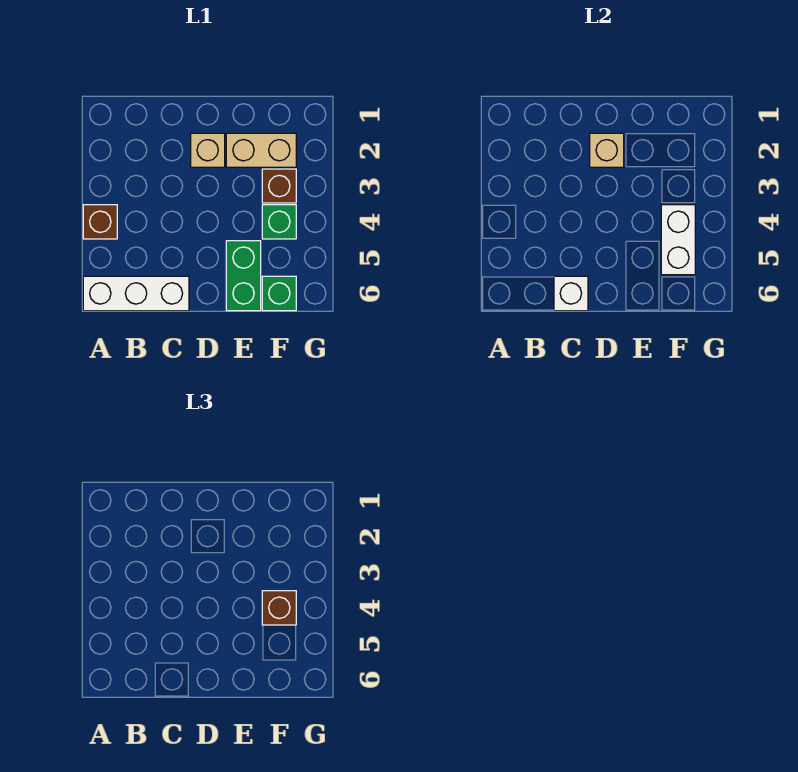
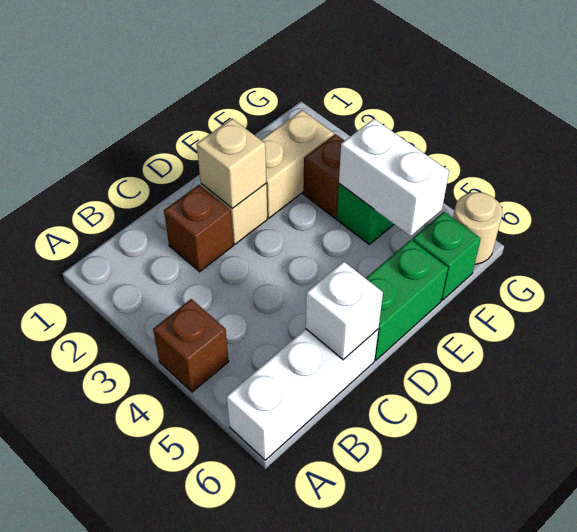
green 1x2 brick [226,241,261,311] -> green 1x2 brick turned to [366,240,448,360]
brown 1x1 brick [262,591,296,625] -> brown 1x1 brick moved to [164,185,233,272]
none -> tan 1x1 round brick [453,192,503,264]

